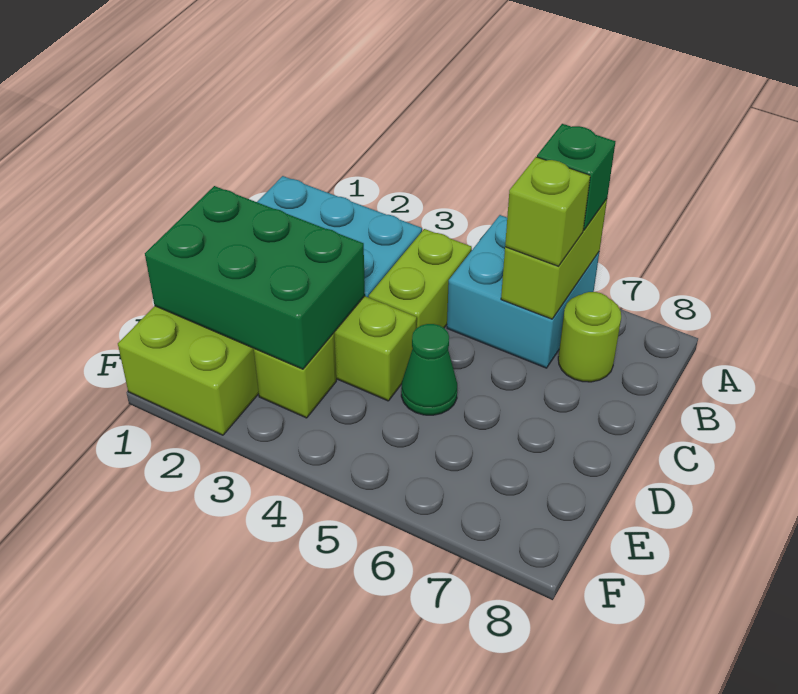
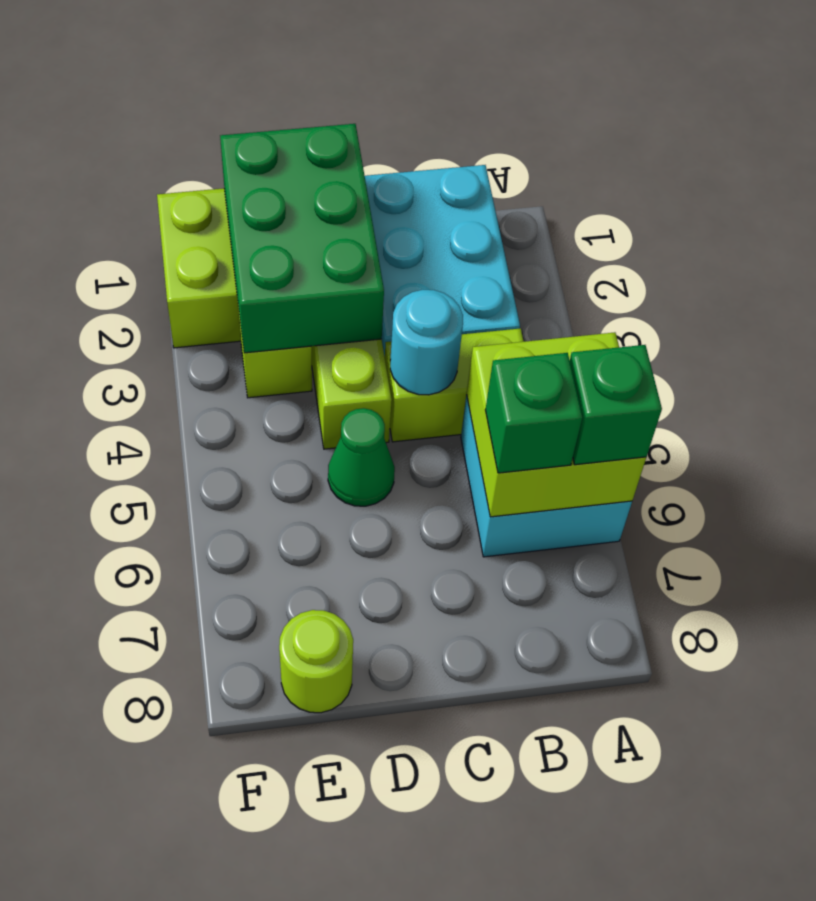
lime 1x2 brick [501,199,607,319] -> lime 2x2 brick [467,332,646,517]
lime 1x1 brick [505,157,590,266] -> green 1x1 brick [485,353,582,473]
lime 1x1 round brick [558,292,621,382] -> lime 1x1 round brick moved to [279,610,353,713]
none -> cyan 1x1 round brick [390,290,463,395]

